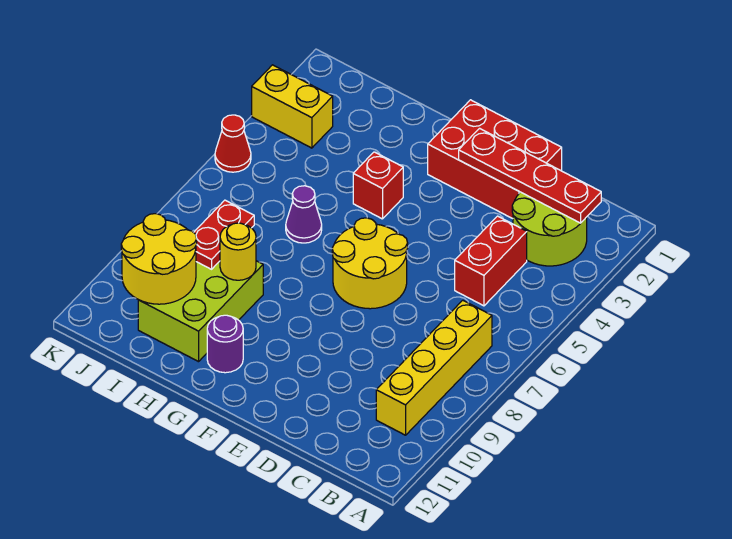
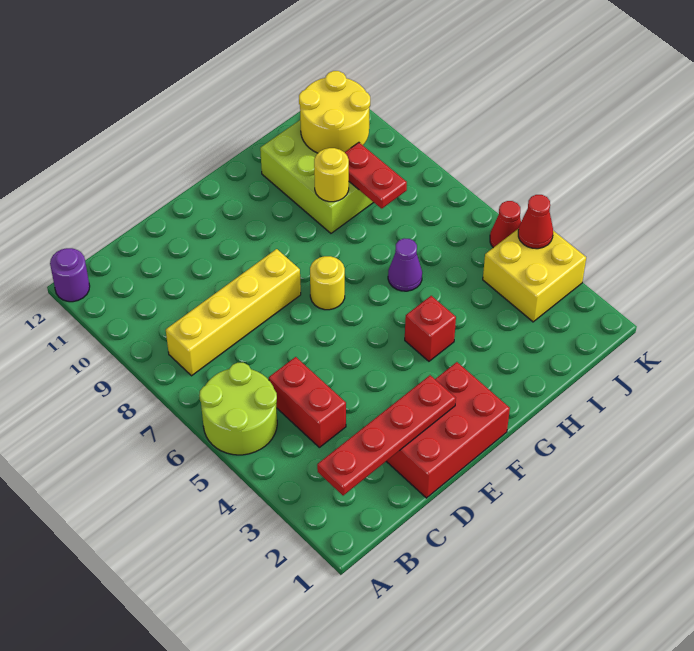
lime 2x2 round brick [512,192,587,266] -> lime 2x2 round brick moved to [199,363,277,455]
yellow 1x4 brick [376,300,492,435] -> yellow 1x4 brick turned to [166,249,301,376]
yellow 2x2 round brick [332,218,408,309] -> yellow 1x1 round brick [310,256,345,310]
purple 1x1 round brick [207,315,243,373] -> purple 1x1 round brick moved to [50,248,90,302]
yellow 1x2 brick [252,65,333,148] -> yellow 2x2 brick [483,228,586,322]
none -> red 1x1 cone [518,195,553,249]

